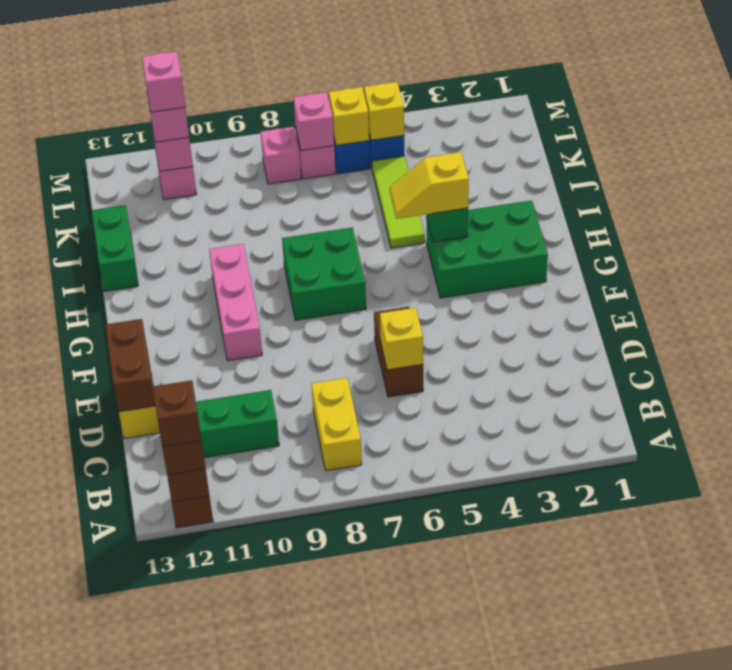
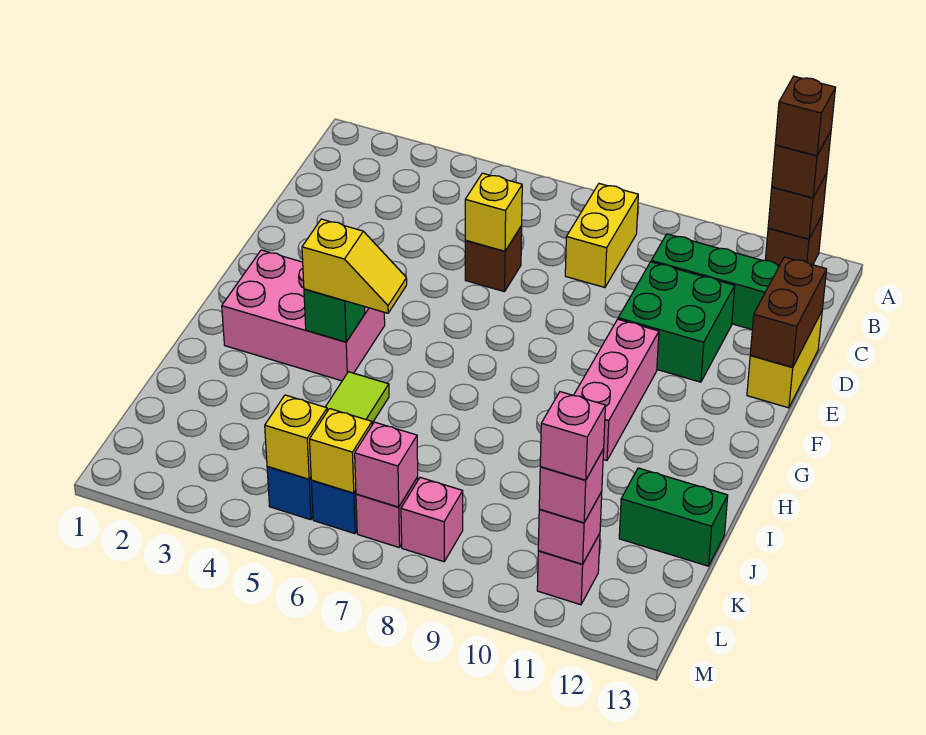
brown 1x2 brick [374,307,423,397] -> brown 1x1 brick [465,226,522,292]
green 2x3 brick [426,200,548,298] -> pink 2x3 brick [222,250,385,381]
green 2x2 brick [282,227,366,320] -> green 2x2 brick moved to [618,262,735,382]
green 1x2 brick [92,205,138,292] -> green 1x2 brick turned to [619,468,728,566]

